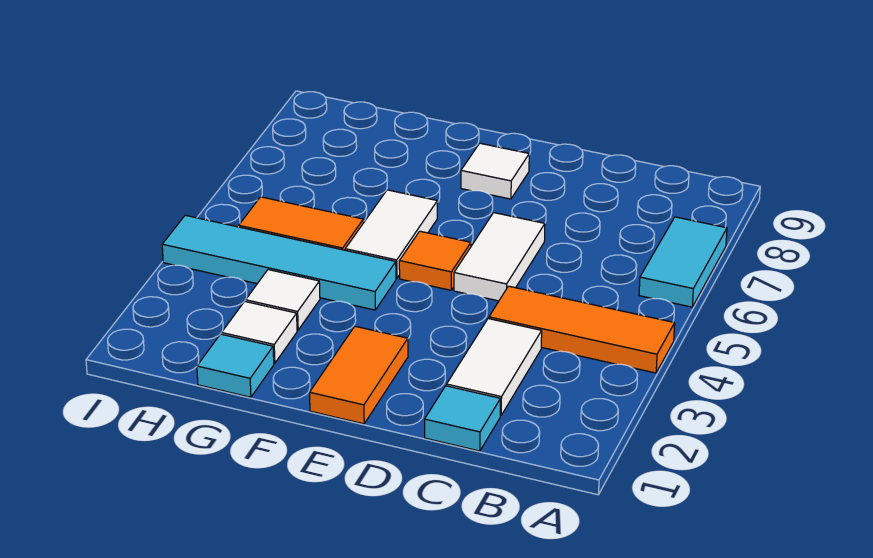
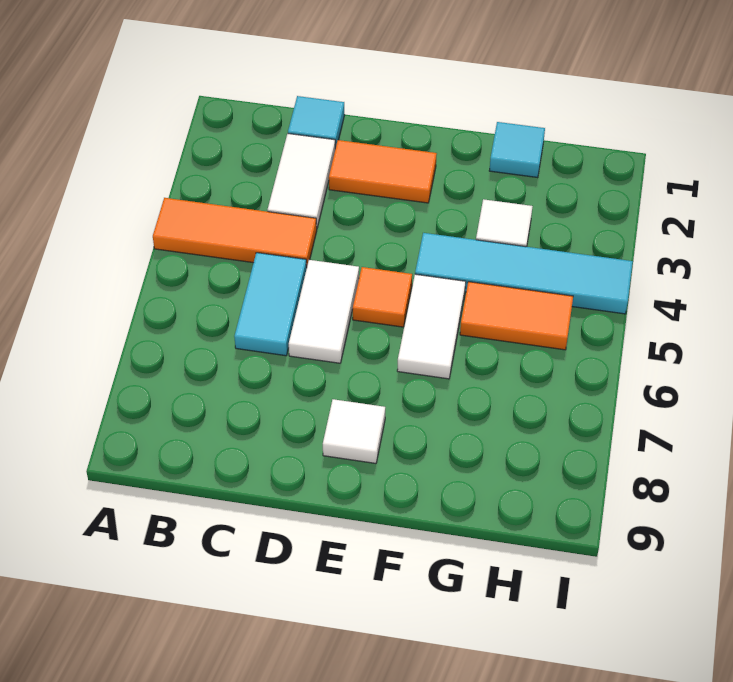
cyan 1x2 tile [639,217,727,307] -> cyan 1x2 tile moved to [234,253,307,356]
orange 1x2 tile [310,326,408,424] -> orange 1x2 tile turned to [329,140,437,203]
white 1x1 tile [222,301,297,363] -> none

